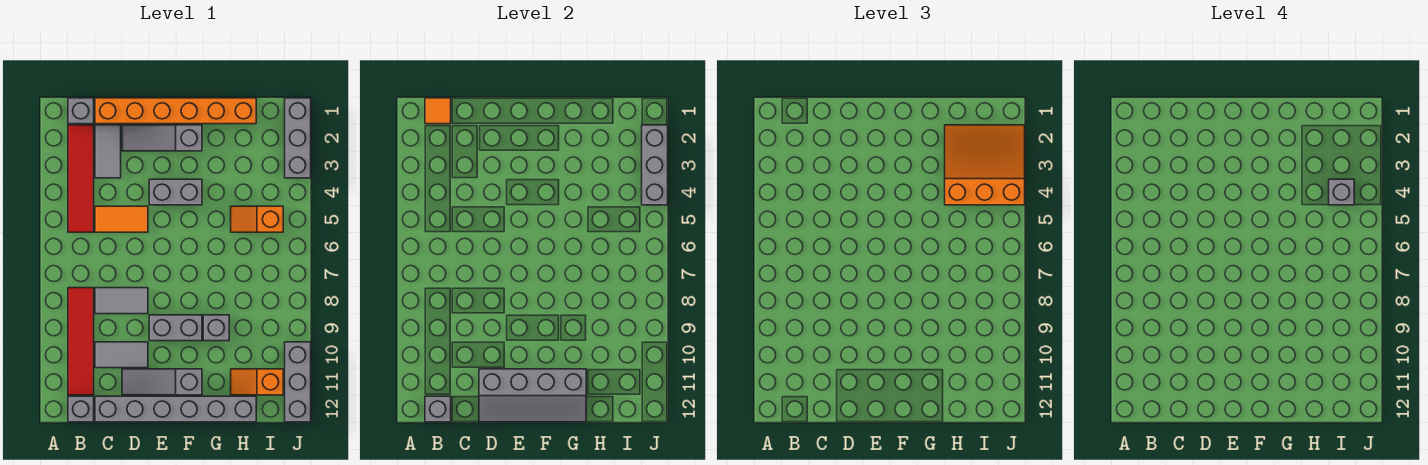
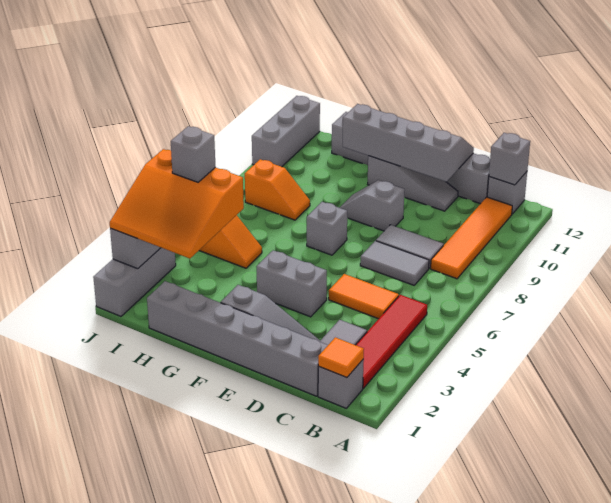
red 1x4 tile [68,288,94,395] -> orange 1x4 tile [431,197,512,279]
orange 1x6 brick [95,98,256,124] -> grey 1x6 brick [147,281,328,396]
grey 1x2 tile [95,342,148,368] -> grey 1x2 tile moved to [360,241,429,285]
grey 1x2 brick [149,315,202,341] -> grey 1x2 slope [340,180,405,231]
grey 1x1 brick [203,315,229,341] -> grey 1x1 brick moved to [307,202,347,255]
orange 1x2 slope [231,369,283,395] -> orange 1x2 slope moved to [245,159,310,220]

